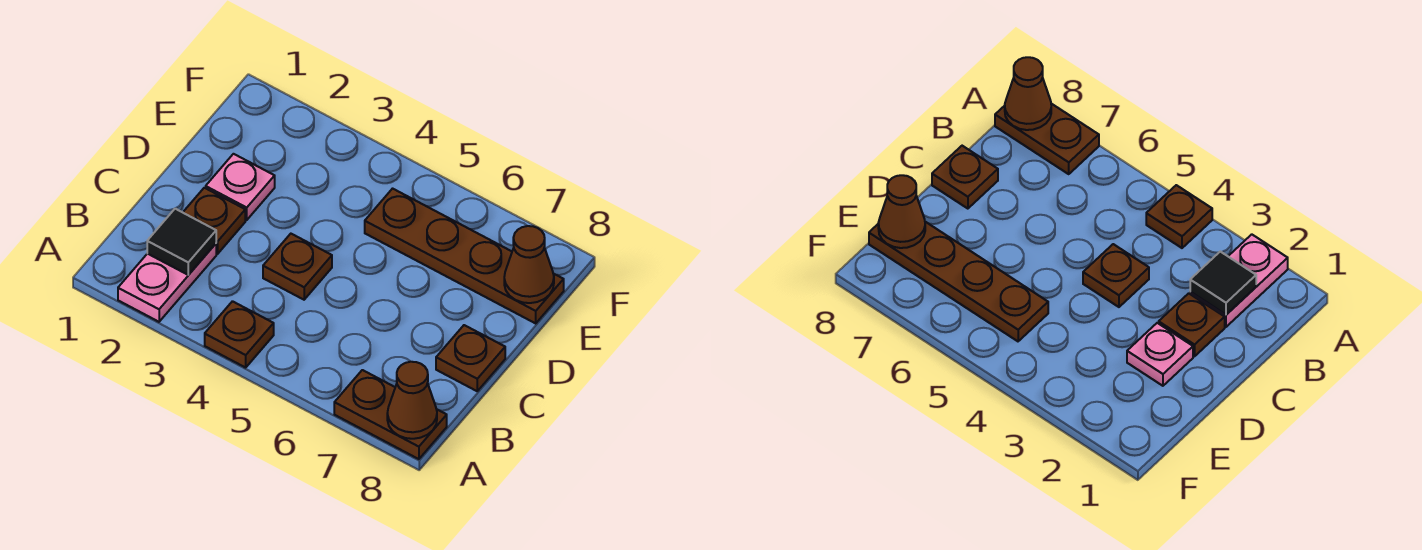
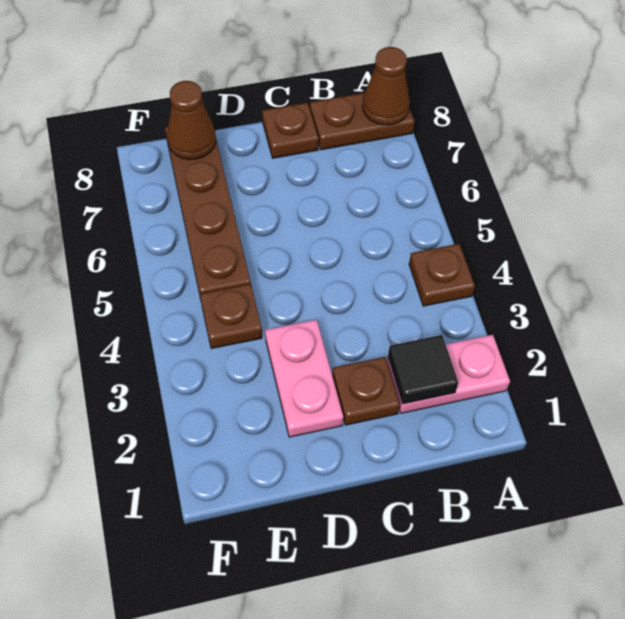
brown 1x2 plate [334,370,447,459] -> brown 1x2 plate turned to [310,93,414,150]
brown 1x1 plate [263,234,332,300] -> brown 1x1 plate moved to [200,284,262,349]
pink 1x1 plate [206,154,275,220] -> pink 1x2 plate [265,320,343,437]

